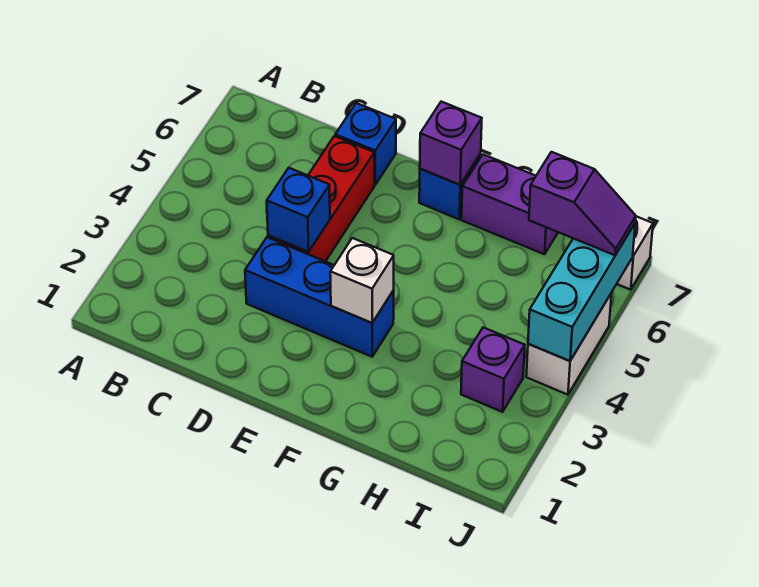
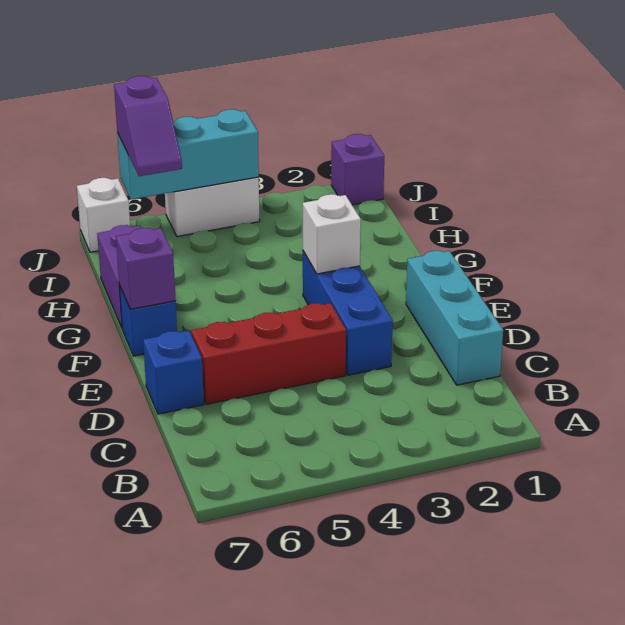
none -> cyan 1x3 brick [406,251,503,385]
blue 1x1 brick [267,168,330,252] -> none
purple 1x1 brick [461,327,525,412] -> purple 1x1 brick moved to [331,134,384,205]
purple 1x2 slope [529,152,636,255] -> purple 1x2 slope turned to [114,76,182,176]

